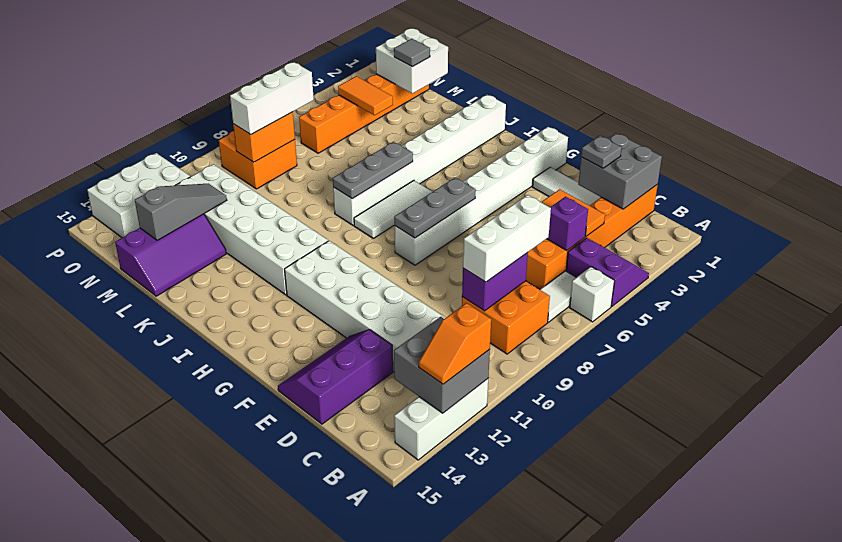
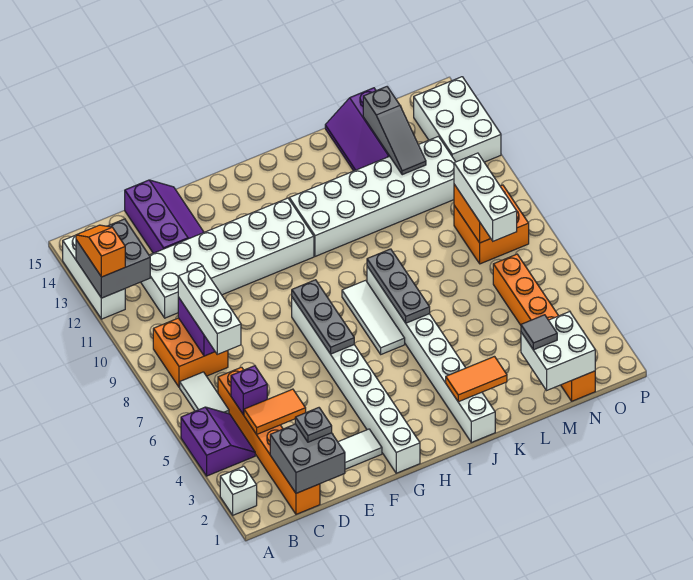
purple 2x2 slope [566,238,649,307] -> purple 2x2 slope turned to [181,407,255,476]
white 1x1 brick [570,267,614,322] -> white 1x1 brick moved to [220,466,257,515]
orange 1x2 tile [338,76,393,115] -> orange 1x2 tile moved to [446,357,507,402]

